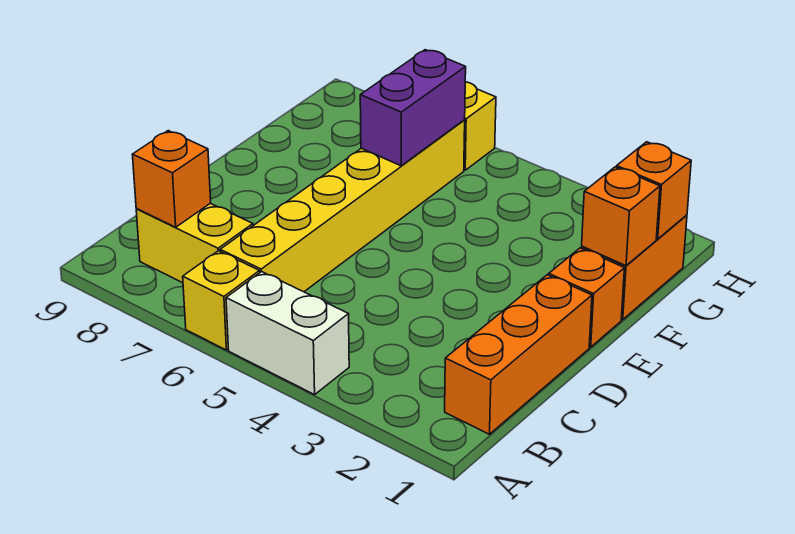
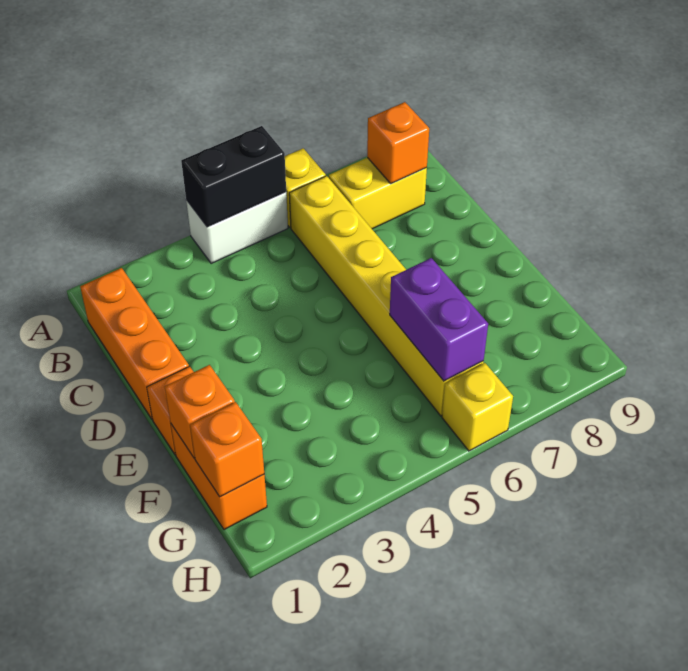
none -> black 1x2 brick [181,126,286,227]

